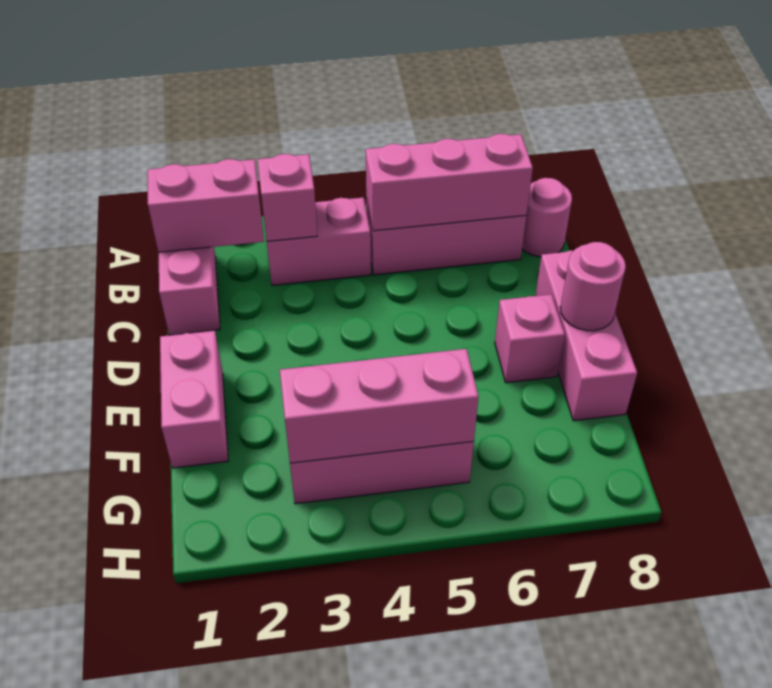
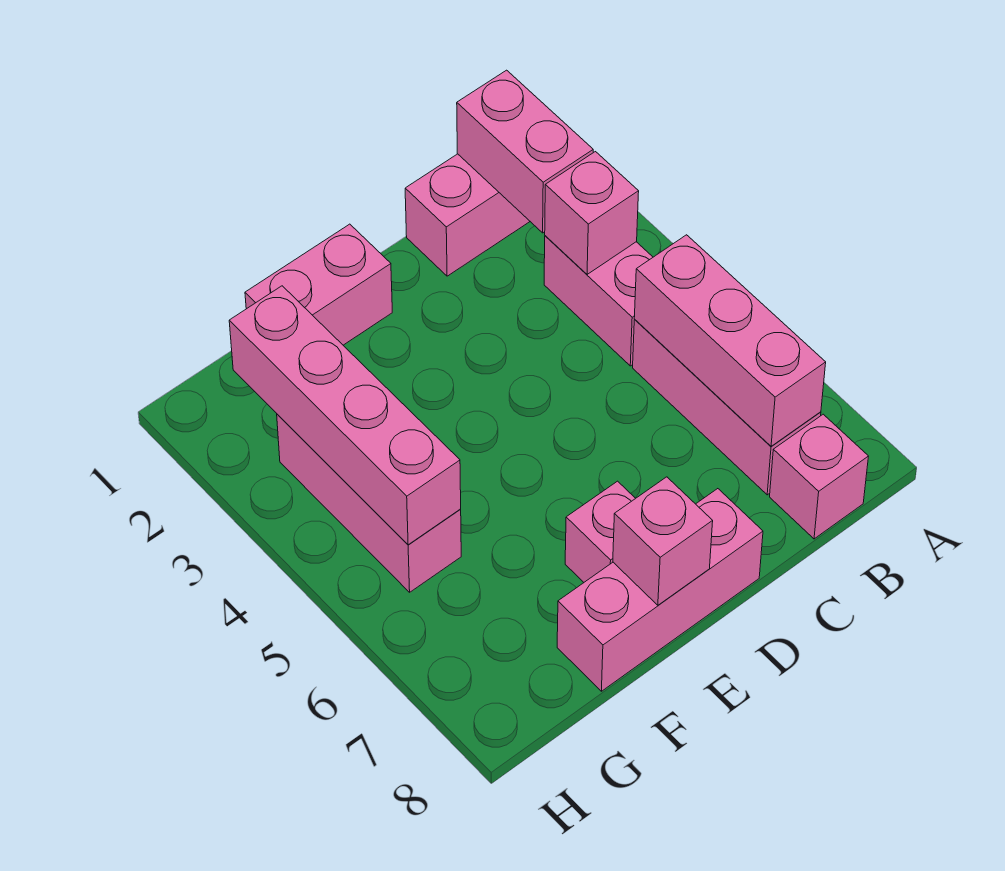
pink 1x1 round brick [522,178,572,257] -> pink 1x1 brick [770,414,869,539]
pink 1x1 round brick [560,242,626,331] -> pink 1x1 brick [613,477,713,605]
pink 1x3 brick [280,349,479,463] -> pink 1x4 brick [229,286,461,545]

